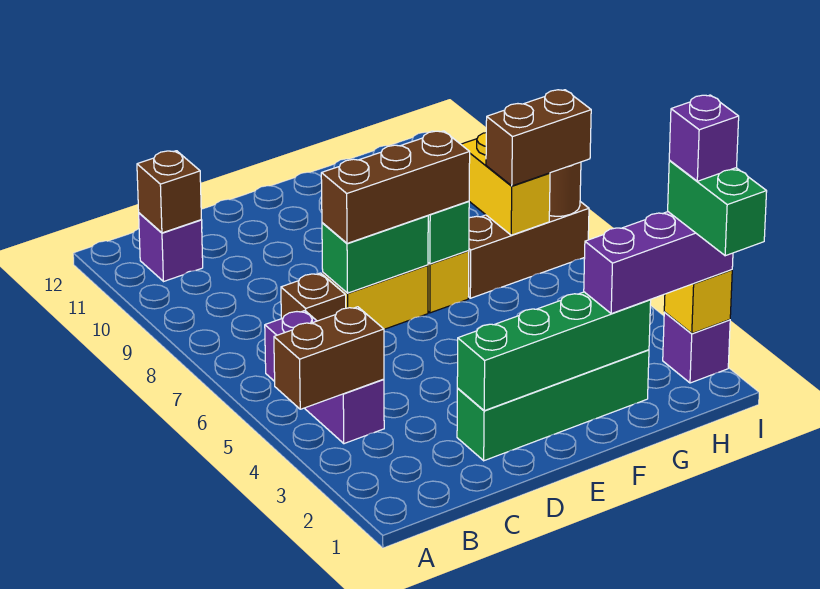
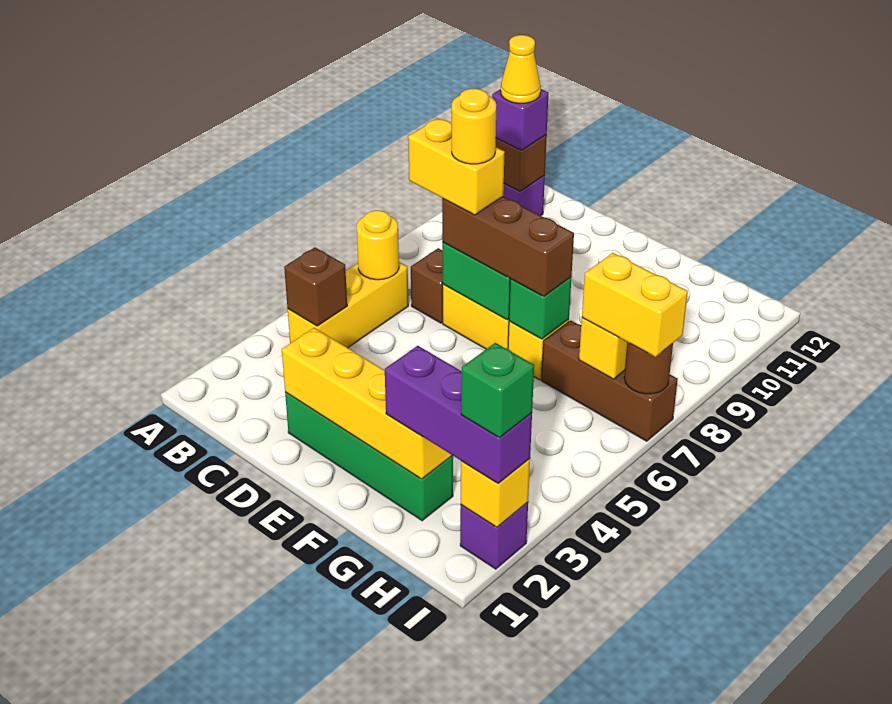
brown 1x2 brick [274,307,384,409] -> brown 1x1 brick [284,247,347,326]
purple 1x3 brick [265,311,384,444] -> yellow 1x3 brick [288,262,408,348]
none -> yellow 1x1 round brick [357,210,399,280]
none -> yellow 1x1 cone [501,35,541,103]
none -> yellow 1x2 brick [408,118,505,215]
green 1x4 brick [457,292,651,411] -> yellow 1x4 brick [282,328,452,479]
none -> yellow 1x1 round brick [452,89,496,164]
brown 1x2 brick [486,90,591,186] -> yellow 1x2 brick [582,253,688,357]
green 1x2 brick [668,161,767,256] -> green 1x1 brick [461,343,534,438]
purple 1x1 brick [669,95,739,181] -> purple 1x1 brick moved to [492,89,548,150]

